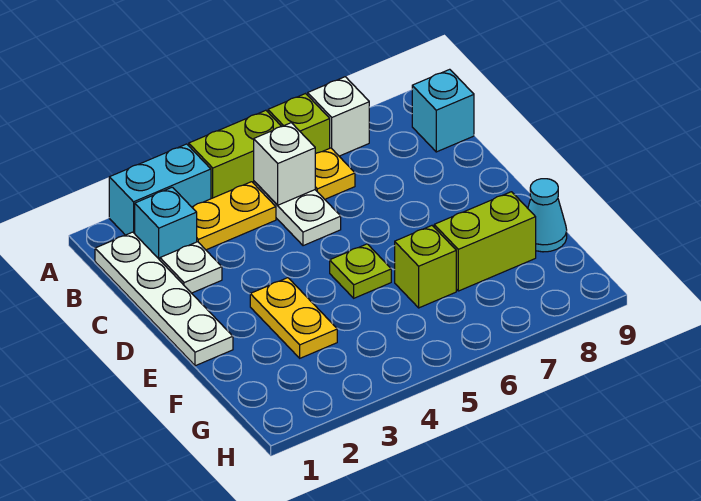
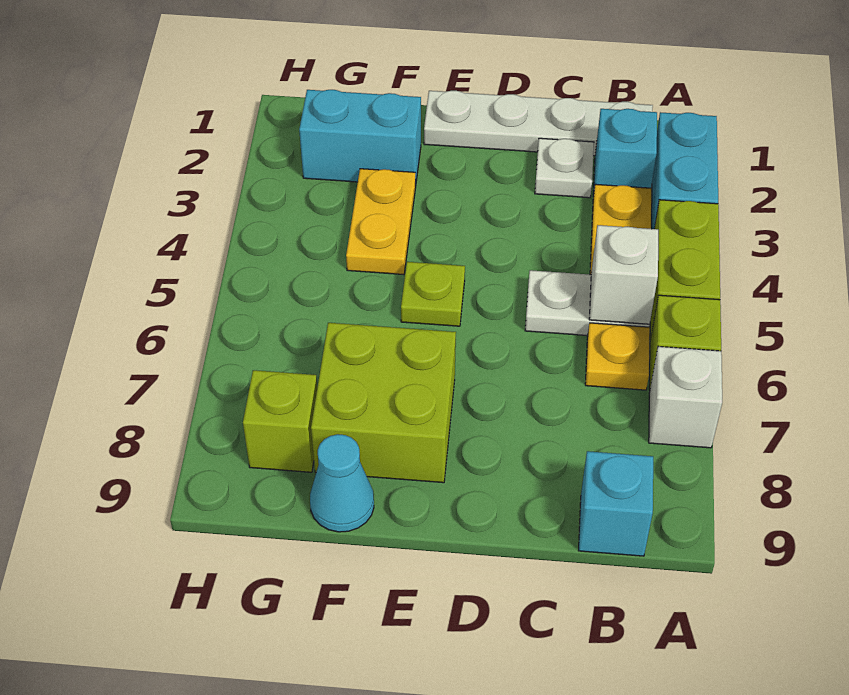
yellow 1x2 plate [250,278,337,358] -> yellow 1x2 plate turned to [346,169,416,275]
none -> cyan 1x2 brick [299,90,421,182]
lime 1x1 brick [395,226,456,308] -> lime 1x1 brick moved to [243,370,317,472]
lime 1x2 brick [434,192,536,291] -> lime 2x2 brick [311,323,456,483]

